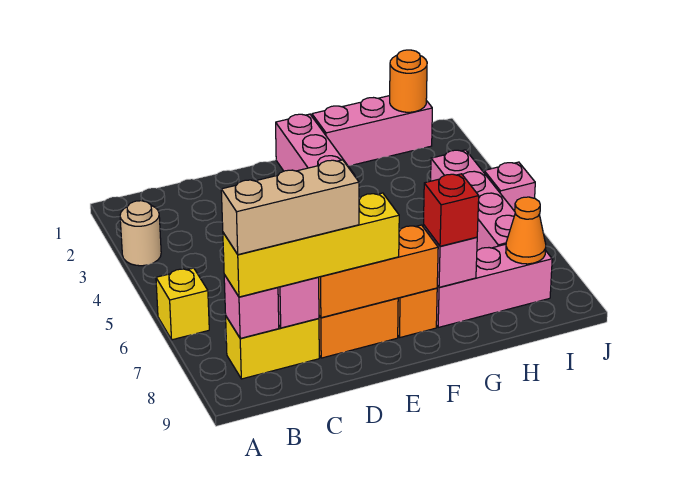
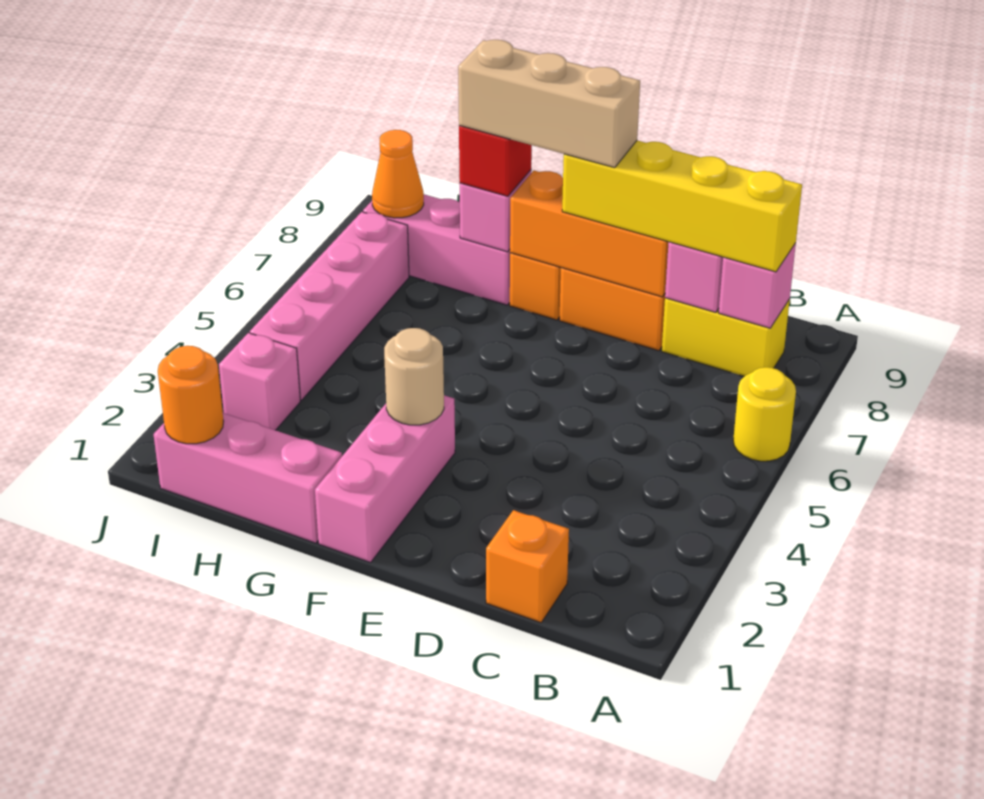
tan 1x1 round brick [120,201,161,266] -> tan 1x1 round brick moved to [384,328,444,425]
yellow 1x1 brick [156,268,209,340] -> yellow 1x1 round brick [733,367,796,461]
tan 1x3 brick [221,160,359,254] -> tan 1x3 brick moved to [458,40,640,168]
none -> orange 1x1 brick [486,510,569,623]
pink 1x1 brick [484,162,535,211] -> pink 1x1 brick moved to [219,333,300,430]

